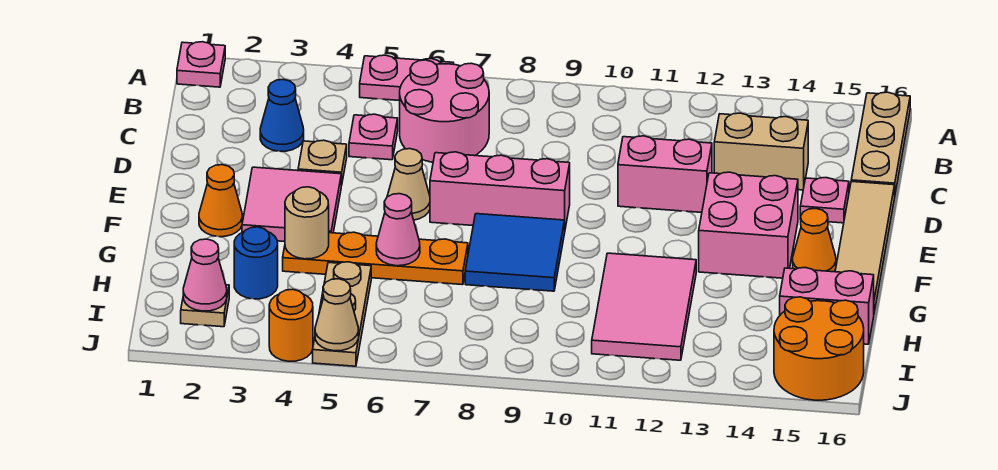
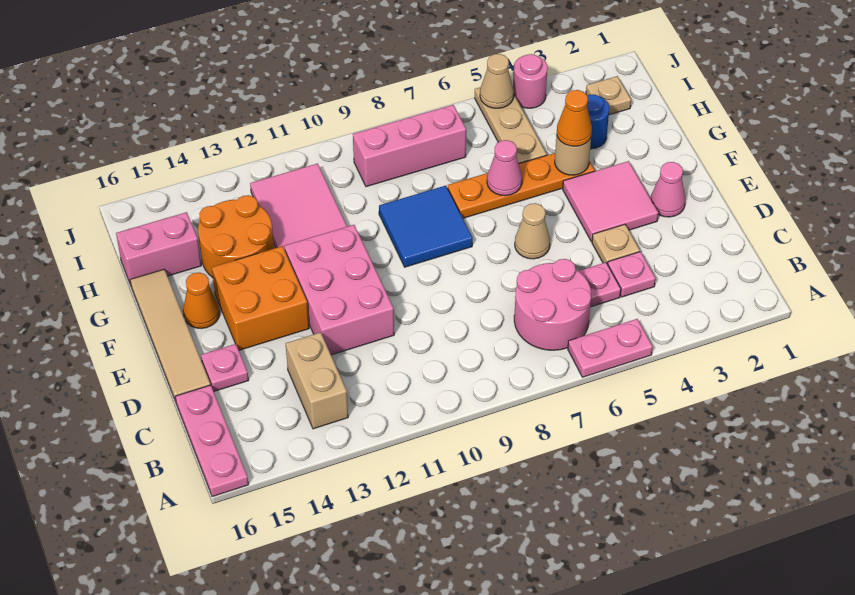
pink 1x1 plate [177,42,225,87] -> pink 1x1 plate moved to [608,252,656,297]
tan 1x3 plate [851,92,910,193] -> pink 1x3 plate [175,385,248,497]
blue 1x1 cone [260,80,304,151] -> none
tan 1x2 brick [714,113,808,190] -> tan 1x2 brick turned to [286,332,348,429]
pink 1x2 brick [618,136,712,213] -> pink 2x3 brick [284,225,394,355]
pink 1x3 brick [430,152,570,228] -> pink 1x3 brick moved to [353,105,466,187]
pink 2x2 brick [699,172,798,278] -> orange 2x2 brick [212,246,309,350]
orange 1x1 cone [199,165,242,237] -> orange 1x1 cone moved to [557,90,592,146]
pink 1x1 cone [183,239,227,311] -> pink 1x1 cone moved to [651,162,685,217]
orange 2x2 round brick [774,297,864,400] -> orange 2x2 round brick moved to [198,195,274,277]
orange 1x1 round brick [269,289,313,361] -> pink 1x1 round brick [513,54,548,108]

